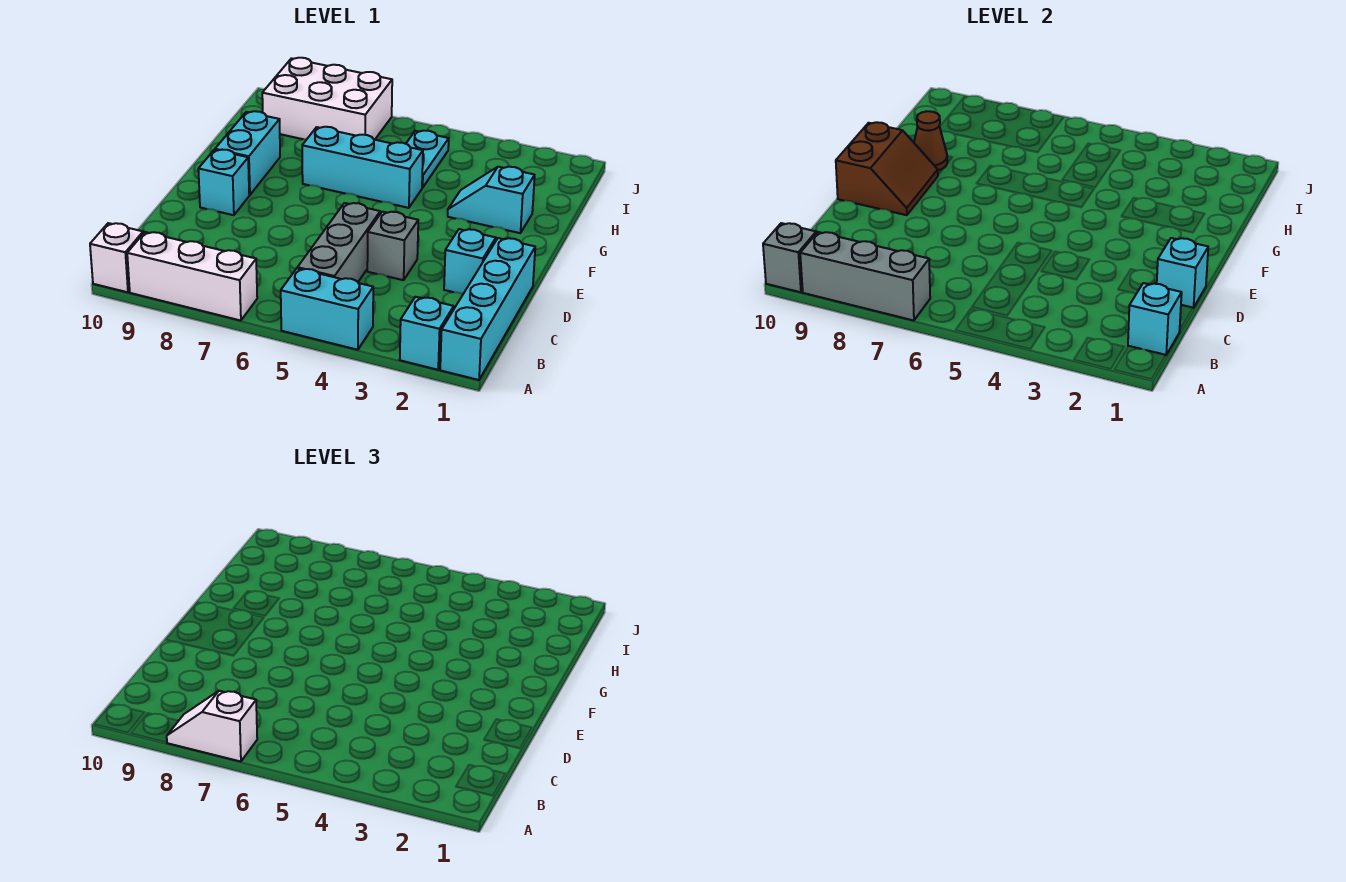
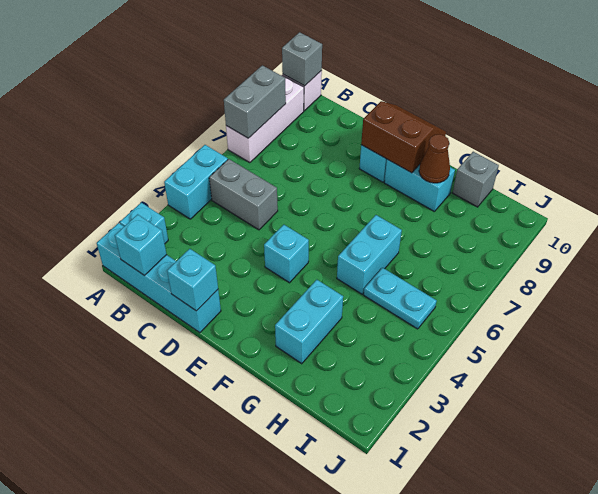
grey 1x3 brick [800,232,930,321] -> grey 1x2 brick [224,65,286,138]
white 1x2 slope [167,691,257,762] -> none
grey 1x3 brick [297,203,380,282] -> grey 1x2 brick [209,159,278,230]
cyan 1x1 brick [444,229,496,294] -> cyan 1x1 brick moved to [264,225,309,283]
grey 1x1 brick [367,212,418,280] -> grey 1x1 brick moved to [453,152,499,207]
brown 2x2 slope [836,122,938,215] -> brown 2x2 slope turned to [361,101,446,173]
cyan 1x2 slope [448,167,535,233] -> cyan 1x2 brick [275,280,343,364]
cyan 1x3 brick [302,127,423,208] -> cyan 1x2 brick [337,215,402,294]
white 2x3 brick [262,58,392,140] -> none

